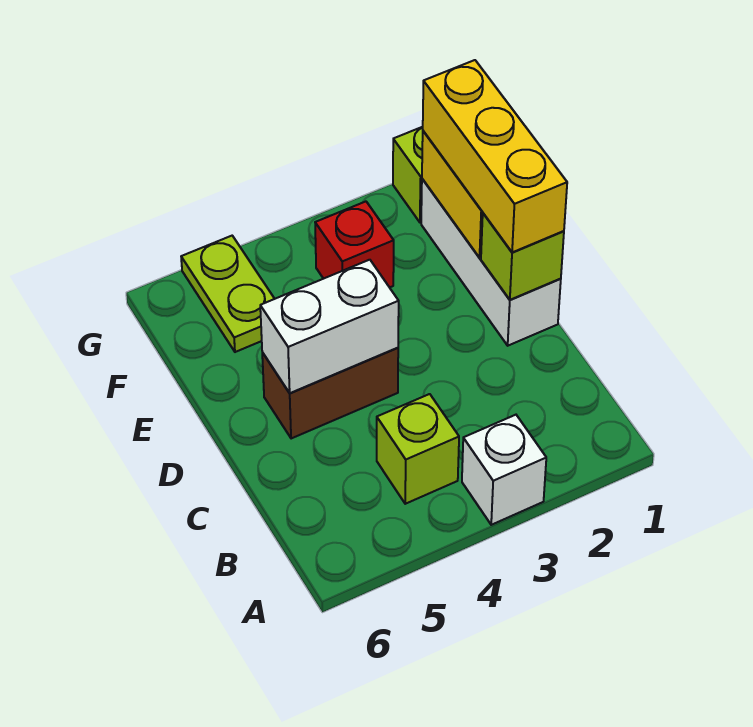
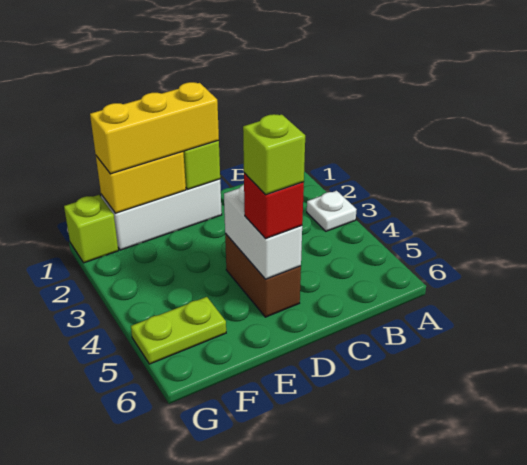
white 1x1 brick [462,415,546,525] -> white 1x1 plate [307,191,357,231]
lime 1x1 brick [377,394,459,504] -> lime 1x1 brick moved to [243,114,305,195]
red 1x1 brick [315,202,394,288] -> red 1x1 brick moved to [244,173,304,239]

